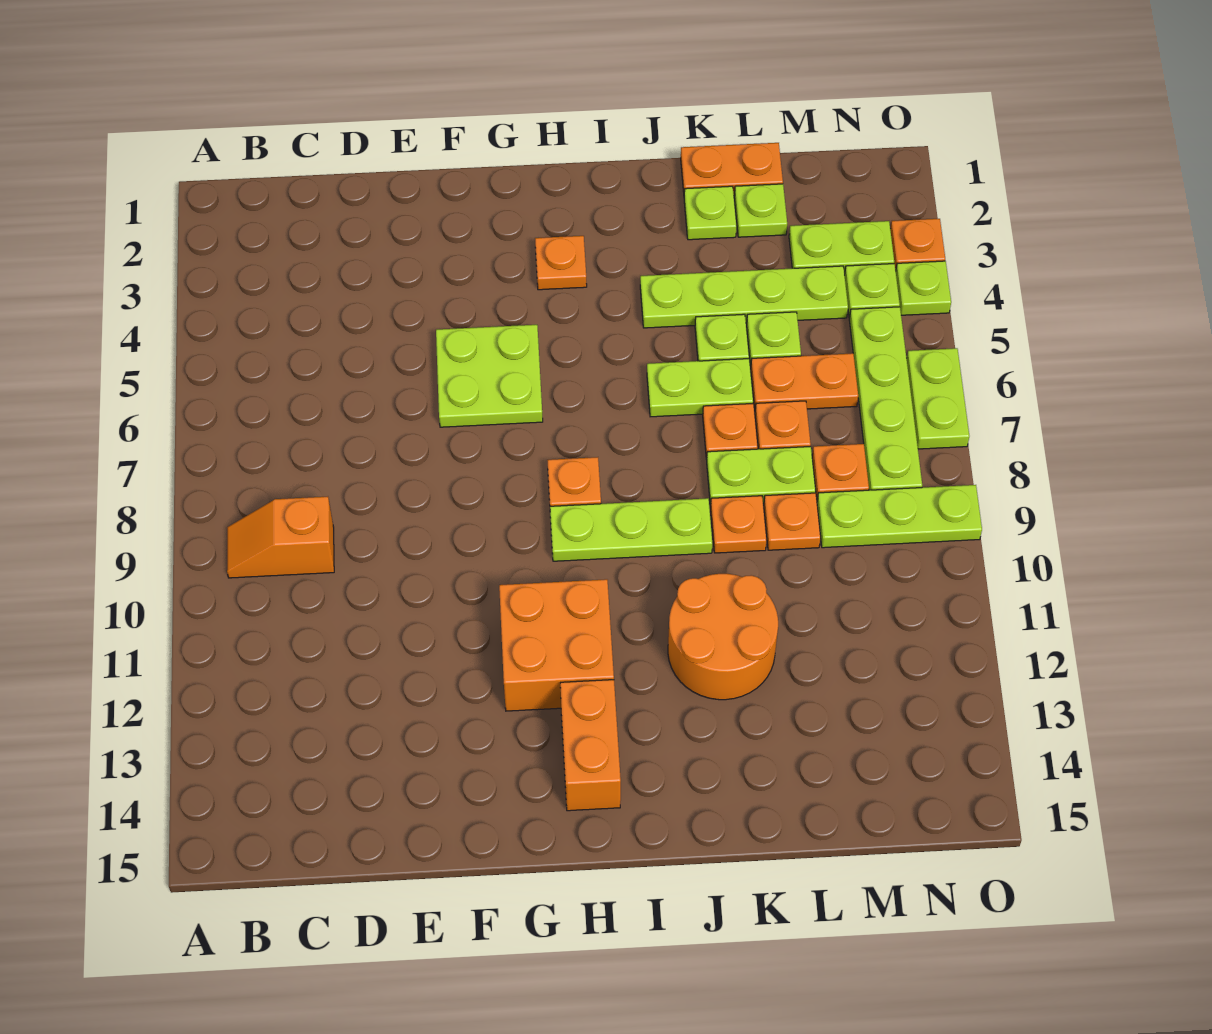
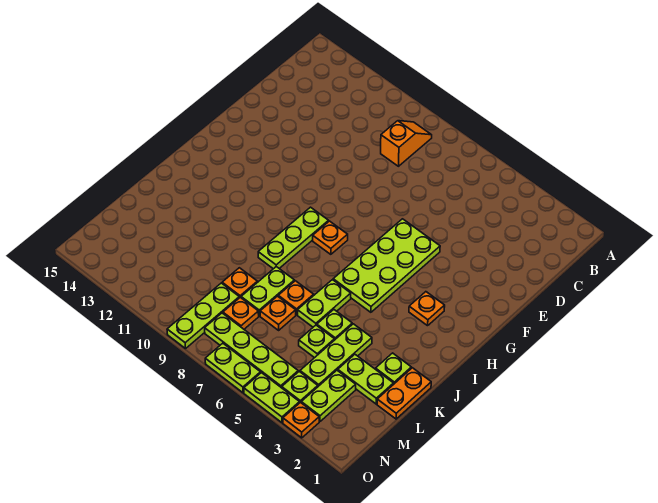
lime 2x2 plate [436,325,543,427] -> lime 2x4 plate [333,219,440,312]
orange 2x2 brick [499,579,614,711] -> none
orange 1x2 brick [560,680,621,811] -> none
lime 1x4 plate [640,266,848,328] -> lime 1x3 plate [300,324,372,386]
orange 2x2 round brick [668,573,778,700] -> none
orange 1x1 plate [711,496,766,553] -> none
lime 1x1 plate [734,184,787,237] -> lime 1x2 plate [338,355,394,404]
orange 1x2 plate [751,353,858,409] -> none
lime 1x1 plate [896,261,951,315] -> lime 1x2 plate [244,373,300,423]

